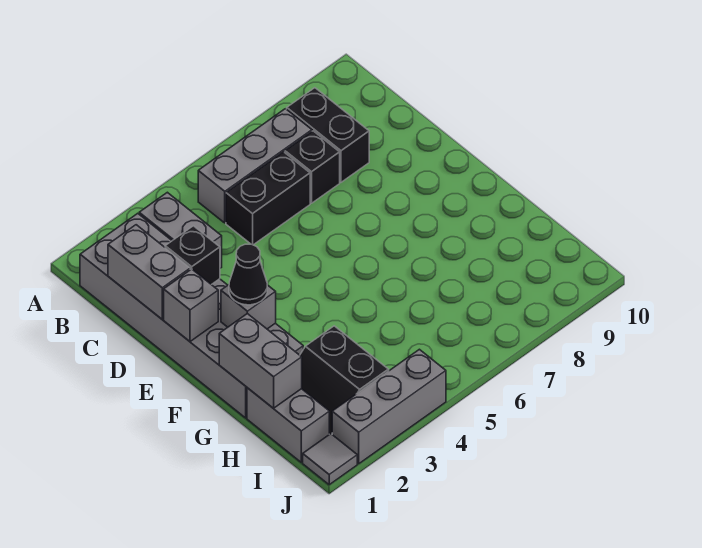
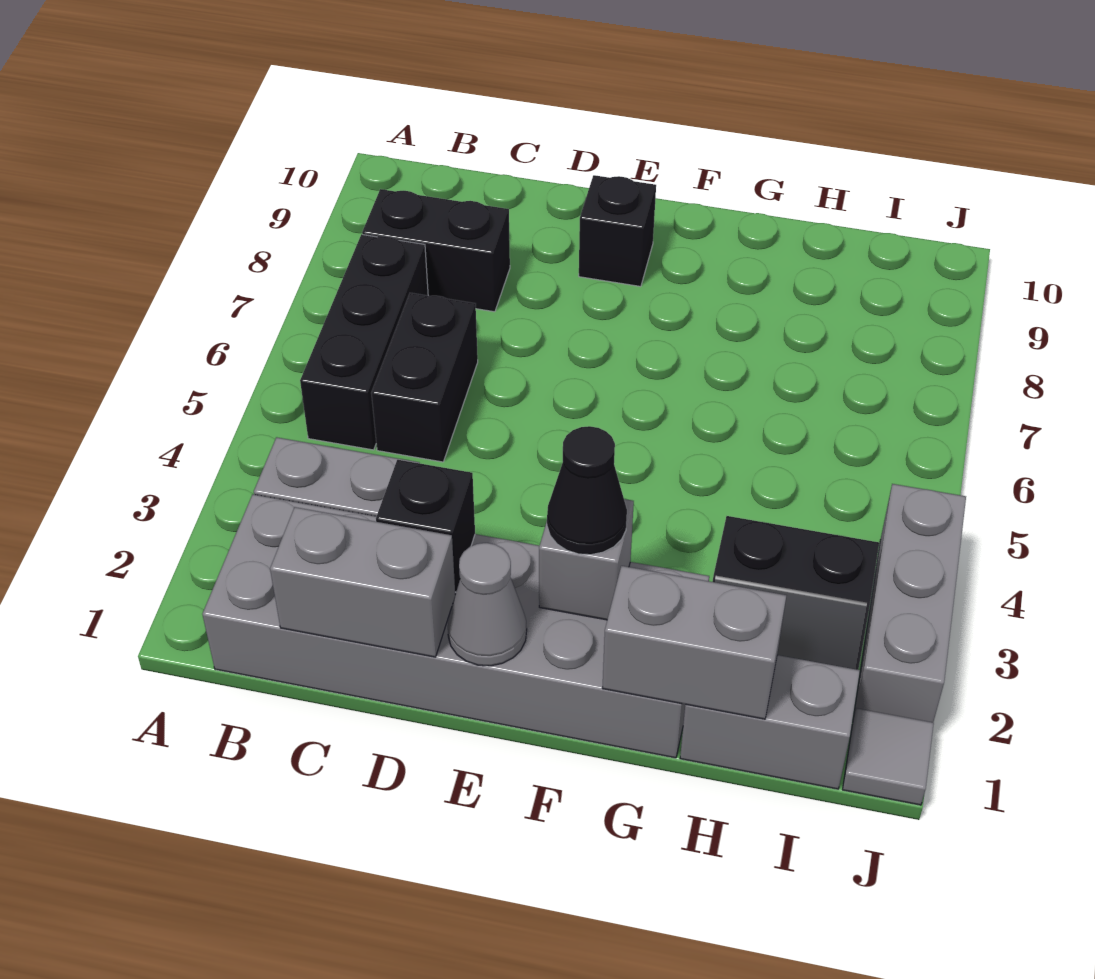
grey 1x3 brick [198,109,312,223] -> black 1x3 brick [300,234,428,450]
black 1x1 brick [285,131,340,203] -> black 1x1 brick moved to [579,175,656,287]
grey 1x1 brick [164,269,218,341] -> grey 1x1 cone [448,543,527,666]

